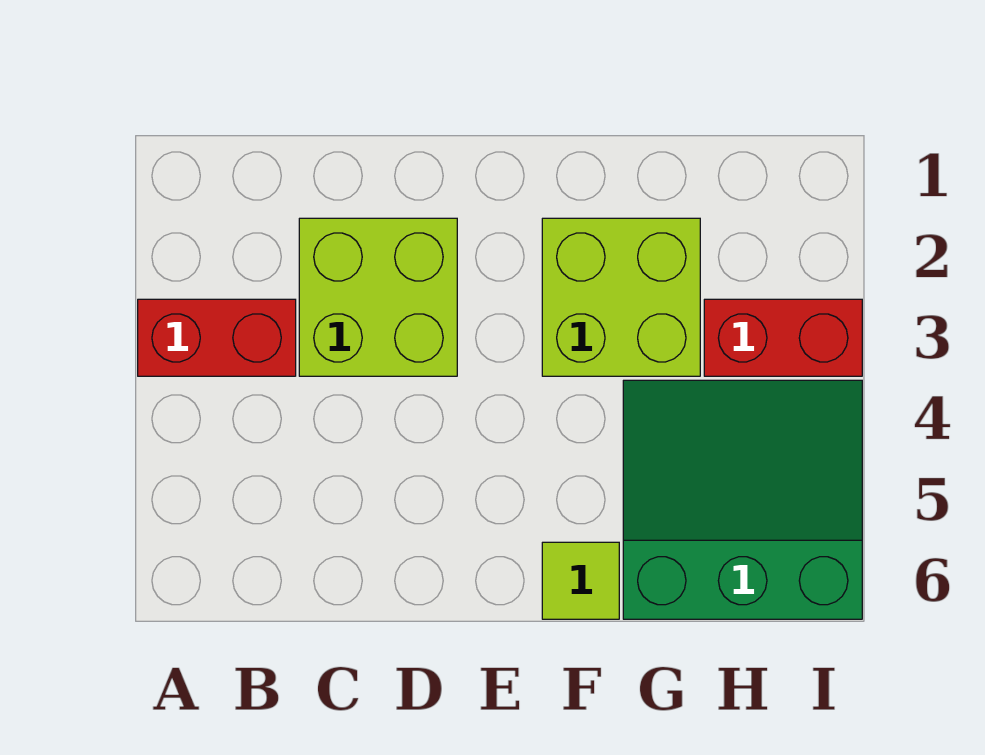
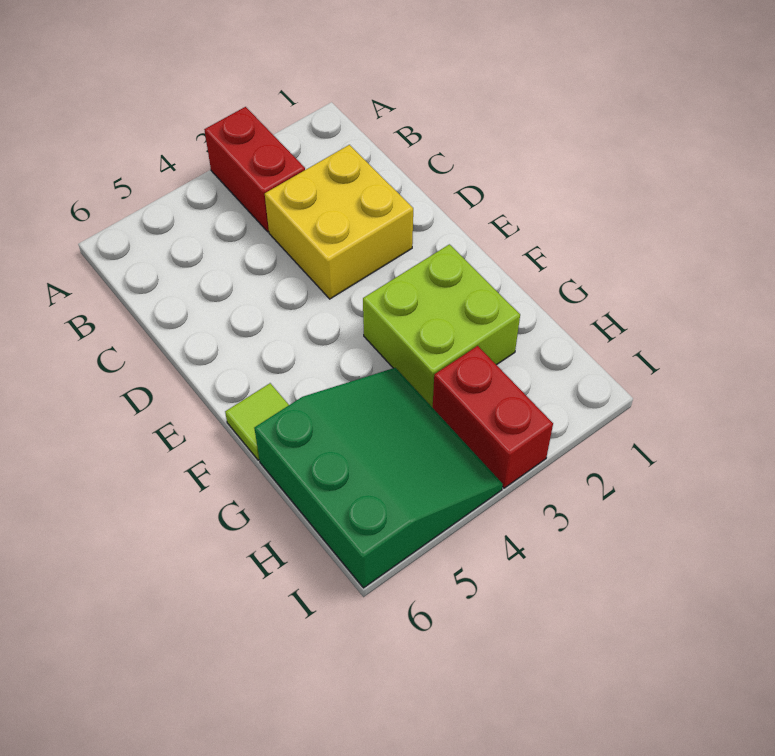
lime 2x2 brick [299,218,457,376] -> yellow 2x2 brick [265,145,413,299]

